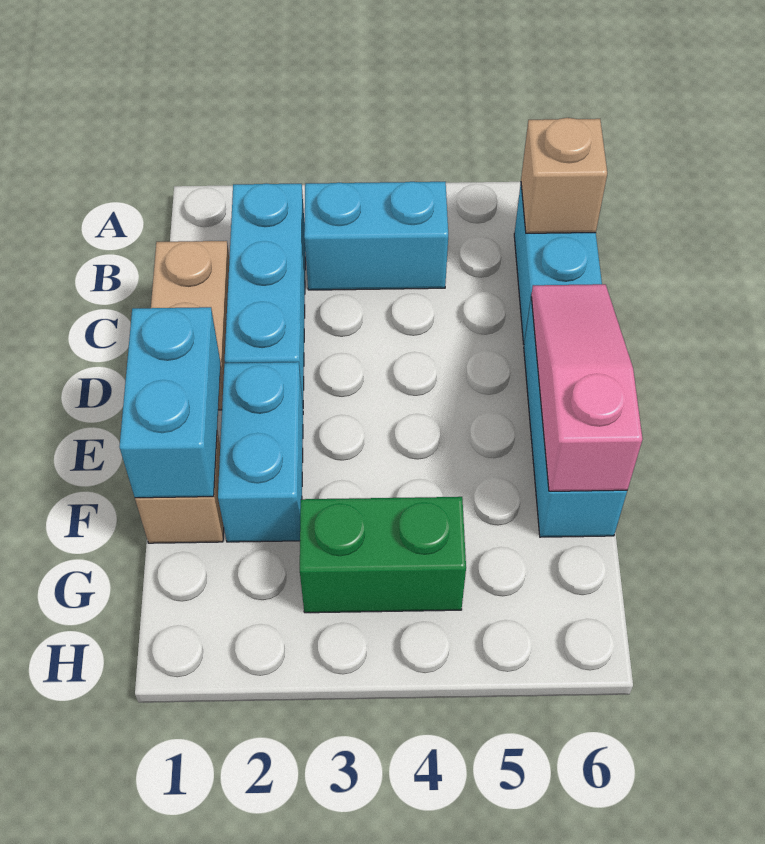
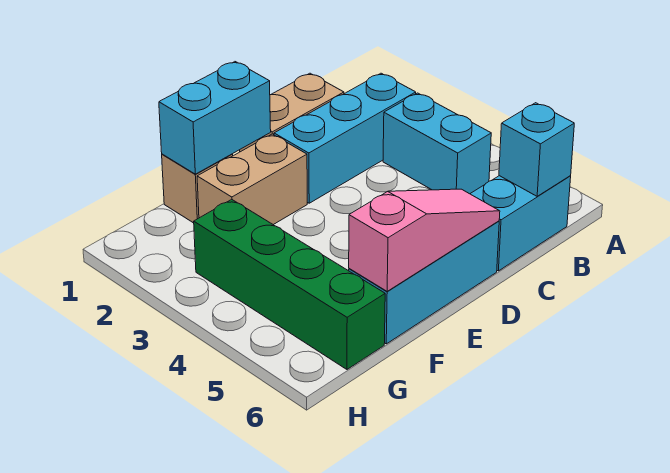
tan 1x1 brick [521,118,607,233] -> cyan 1x1 brick [499,103,574,196]
cyan 1x2 brick [218,362,303,542] -> tan 1x2 brick [197,134,307,225]
green 1x2 brick [300,497,466,613] -> green 1x4 brick [194,199,385,369]

